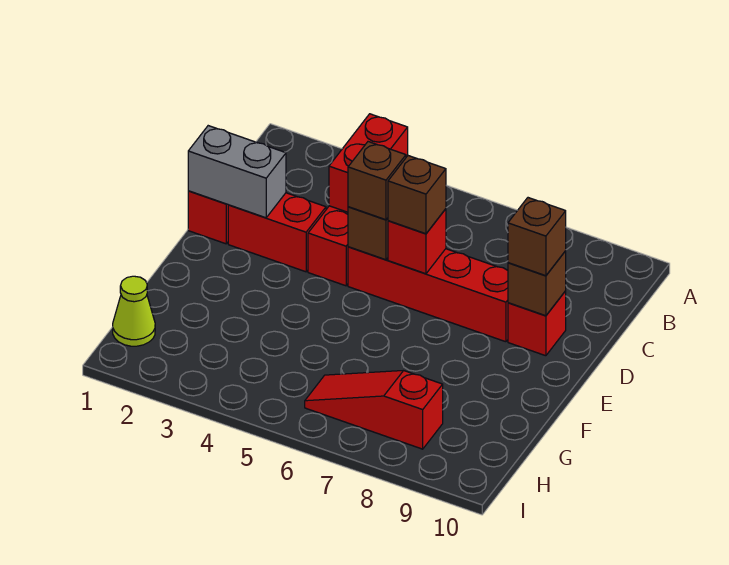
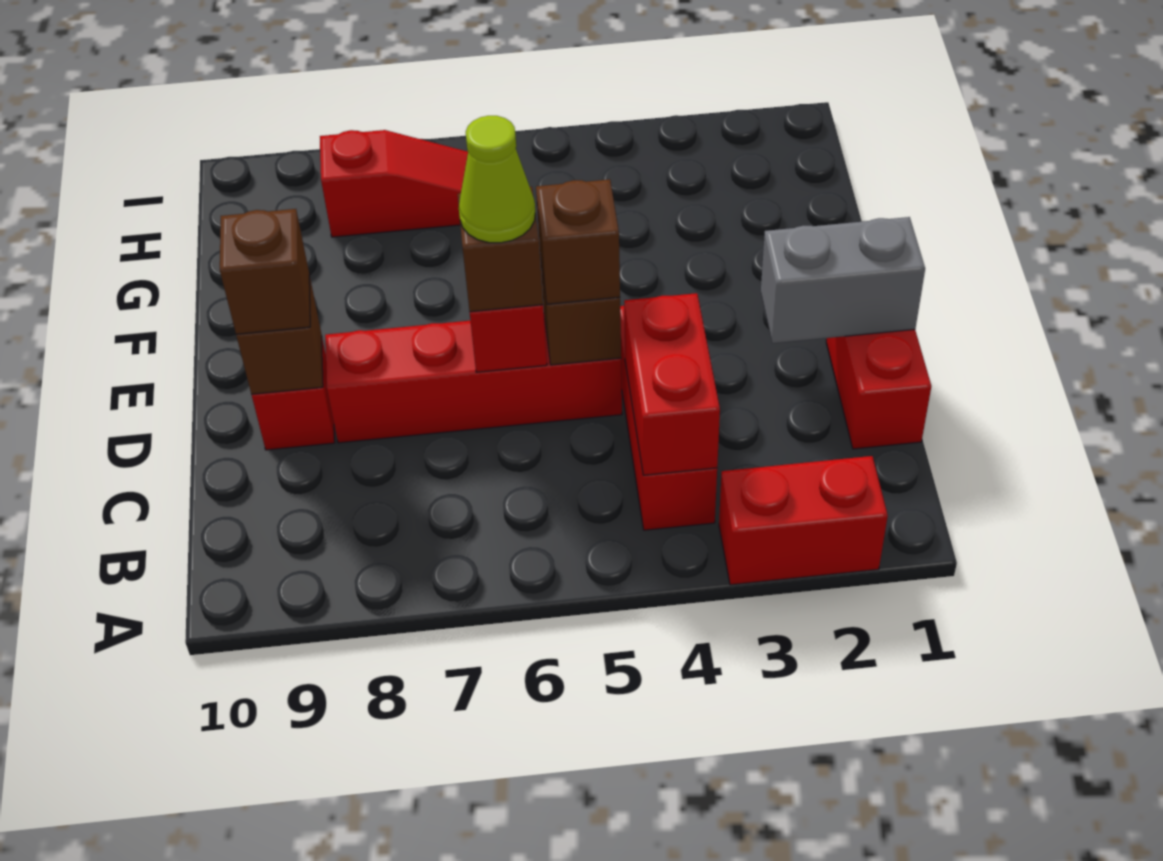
red 1x2 brick [228,193,326,272] -> red 1x2 brick moved to [719,456,888,585]
lime 1x1 cone [113,276,155,346] -> lime 1x1 cone moved to [459,116,535,243]

